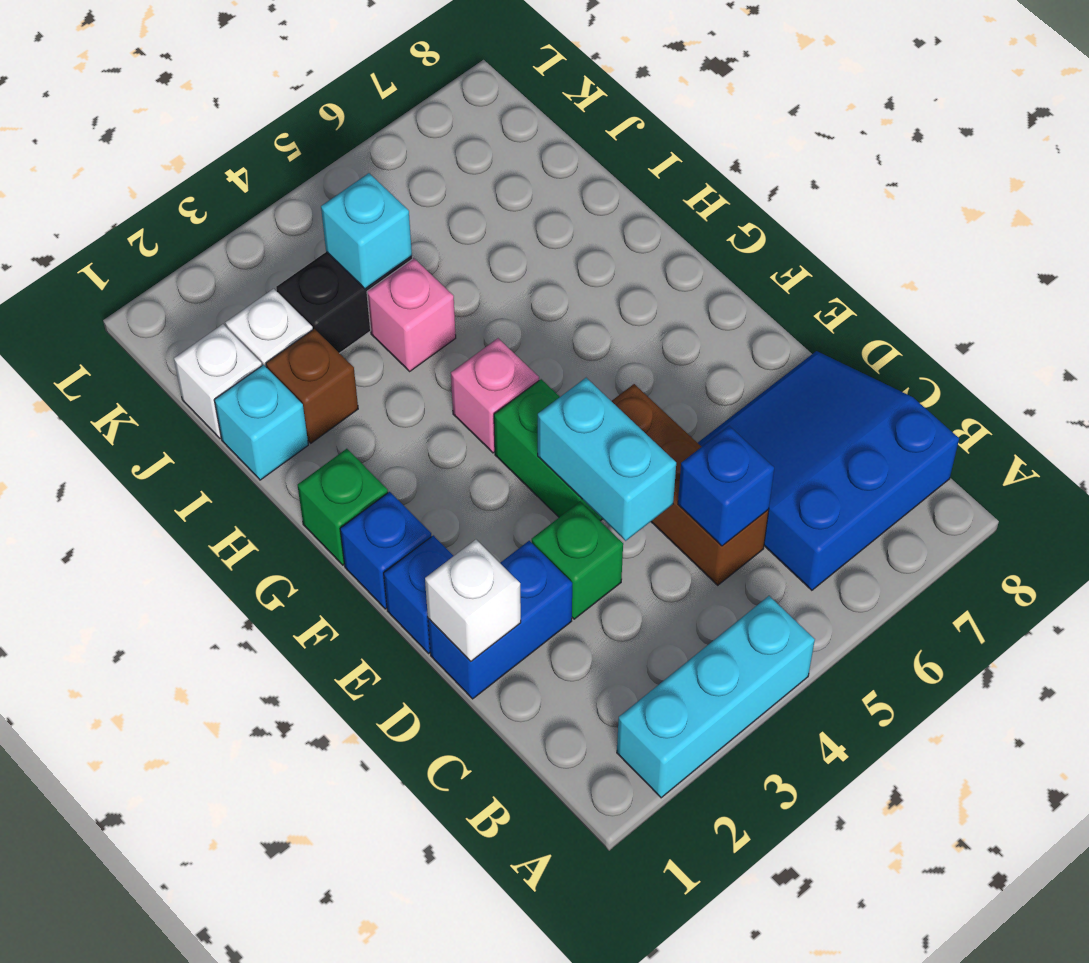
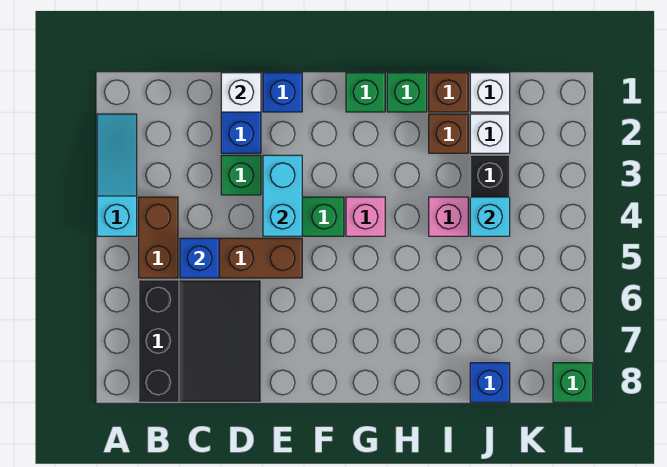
cyan 1x3 brick [617,596,815,798] -> cyan 1x3 slope [97,114,137,236]
none -> brown 1x2 brick [139,197,178,278]
blue 3x3 slope [698,351,959,590] -> black 3x3 slope [139,280,261,402]
cyan 1x2 brick [538,378,676,541] -> cyan 1x2 brick turned to [263,155,302,236]
blue 1x1 brick [340,492,431,609] -> blue 1x1 brick moved to [470,363,510,402]
none -> green 1x1 brick [387,73,427,112]
cyan 1x1 brick [214,365,308,480] -> brown 1x1 brick [429,73,468,112]
none -> green 1x1 brick [553,363,593,402]

